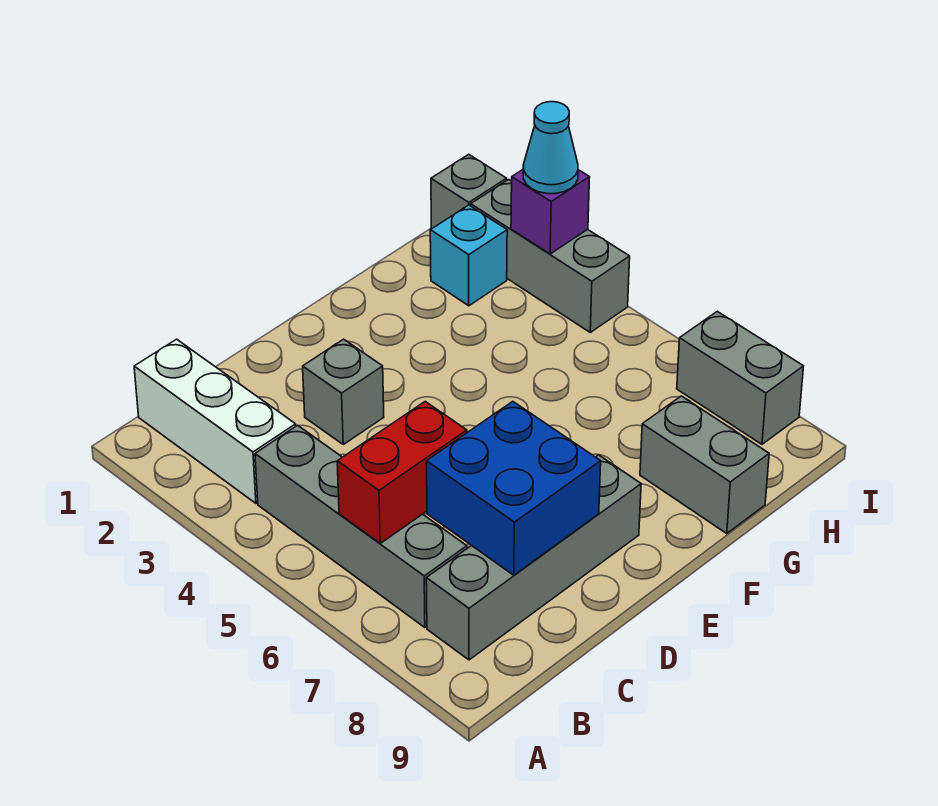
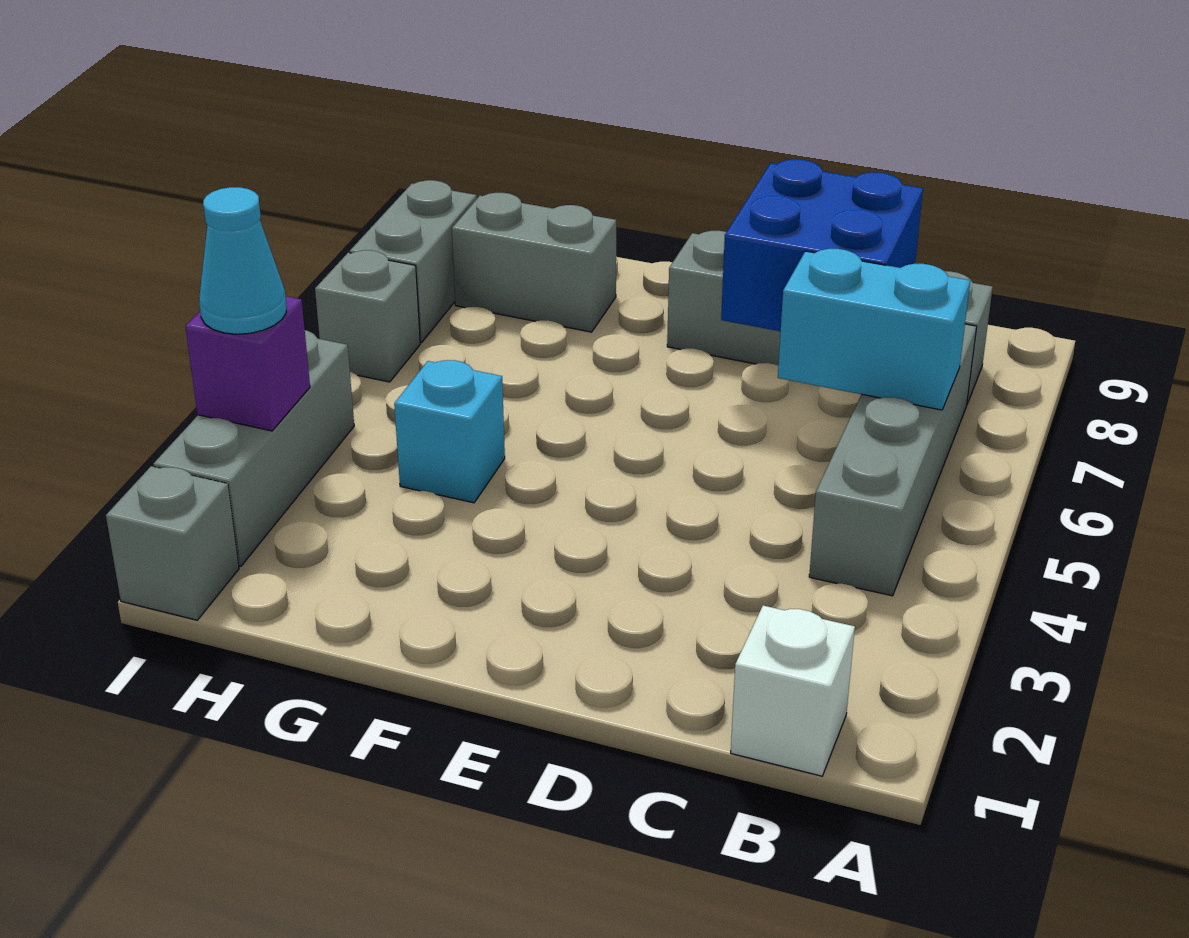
white 1x3 brick [134,339,296,503] -> white 1x1 brick [731,605,855,776]
red 1x2 brick [337,402,467,543] -> cyan 1x2 brick [778,249,970,410]
grey 1x1 brick [303,339,384,444] -> grey 1x1 brick moved to [315,250,420,382]
grey 1x2 brick [640,396,769,533] -> grey 1x2 brick turned to [452,193,616,332]
cyan 1x1 brick [430,205,507,306] -> cyan 1x1 brick moved to [394,360,505,503]

